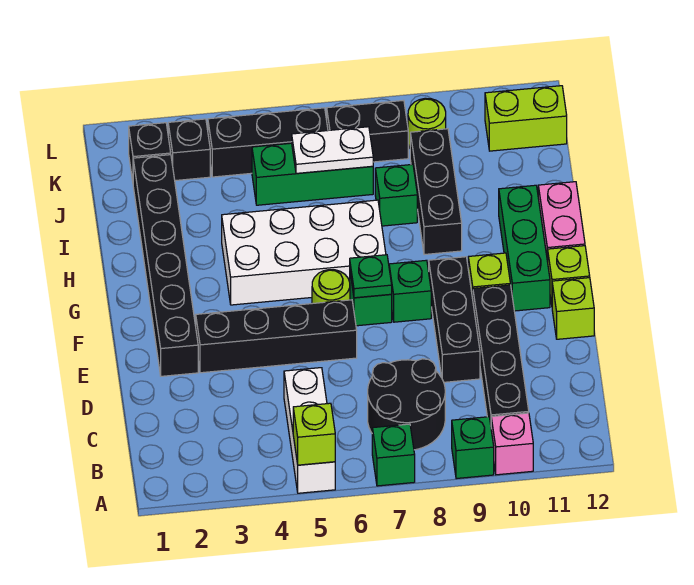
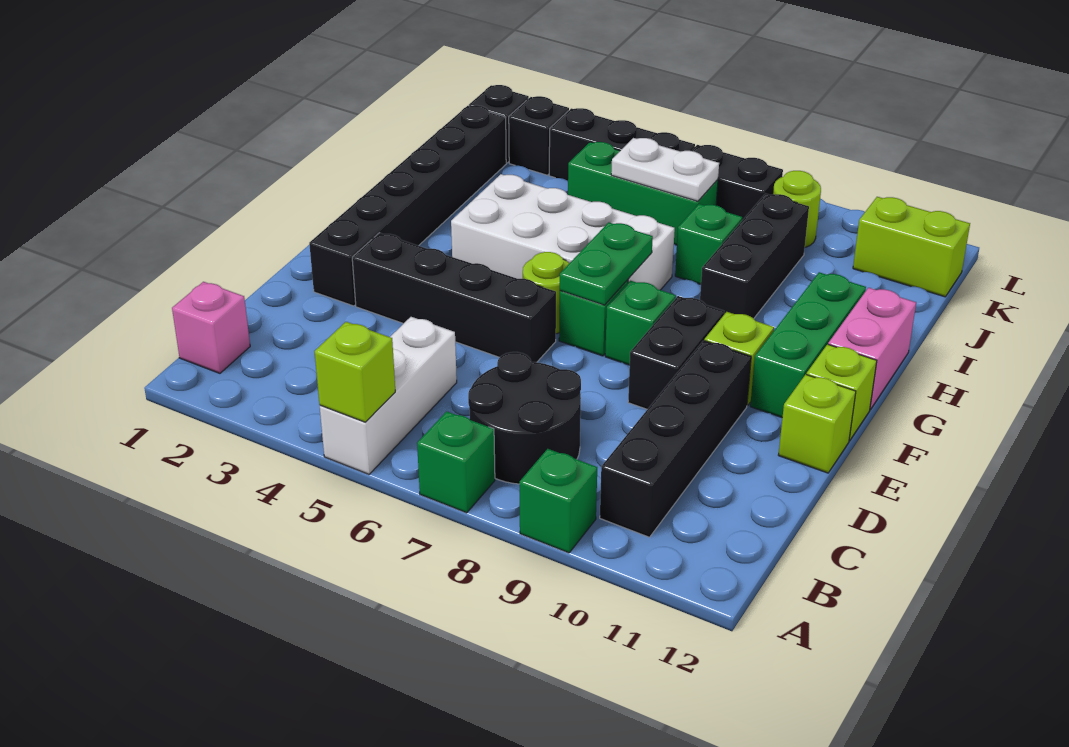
pink 1x1 brick [491,413,533,475] -> pink 1x1 brick moved to [172,282,250,373]
black 1x3 brick [429,257,480,382] -> black 1x2 brick [628,296,724,409]
green 1x1 plate [350,255,392,298] -> green 1x2 plate [560,222,653,305]

